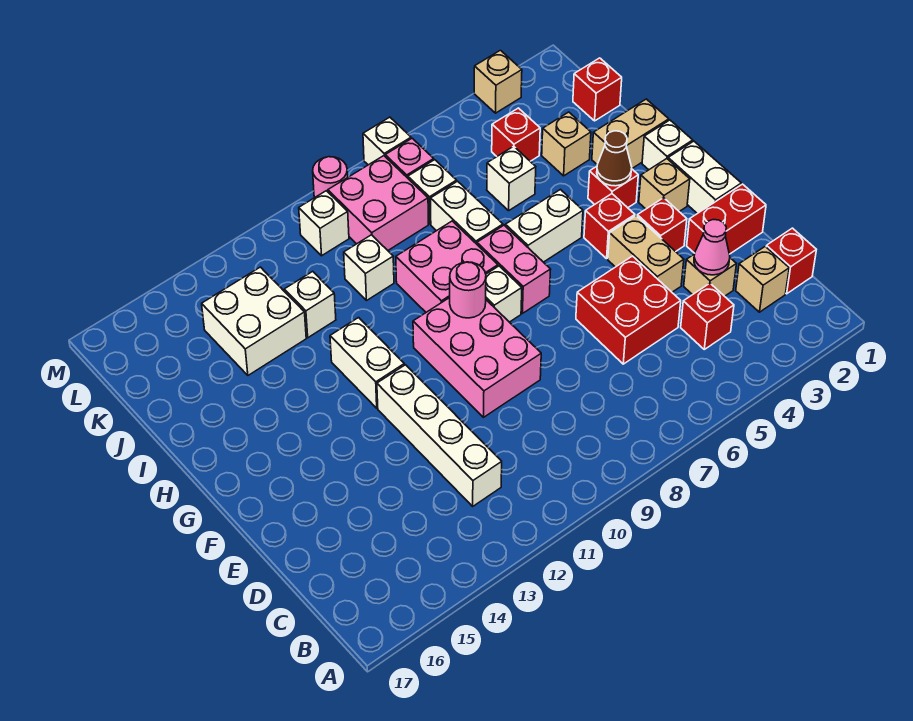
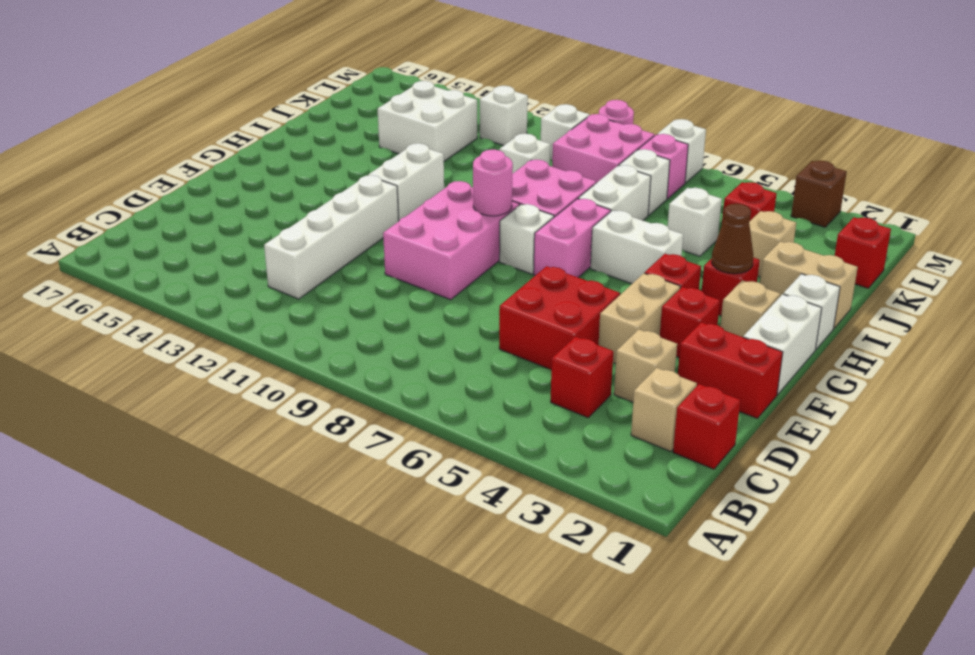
pink 1x1 cone [694,220,730,275] -> none
white 1x1 brick [284,271,336,338] -> white 1x1 brick moved to [480,86,528,146]
tan 1x1 brick [474,50,522,113] -> brown 1x1 brick [791,161,847,227]

